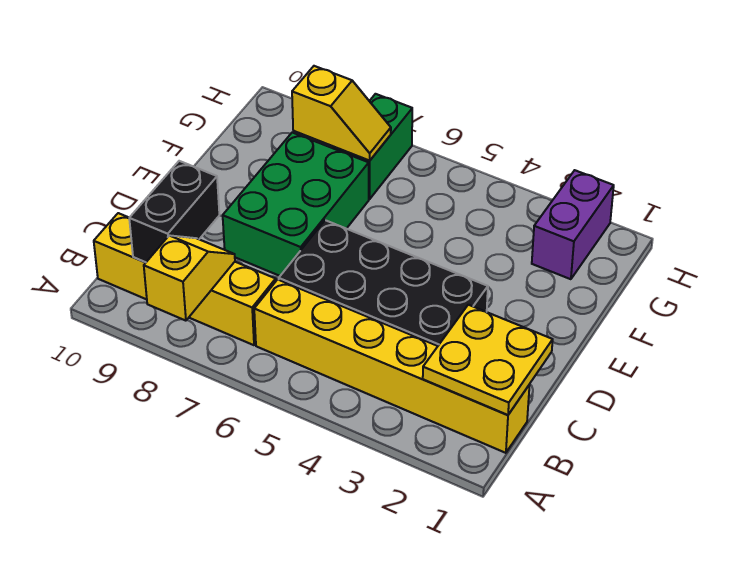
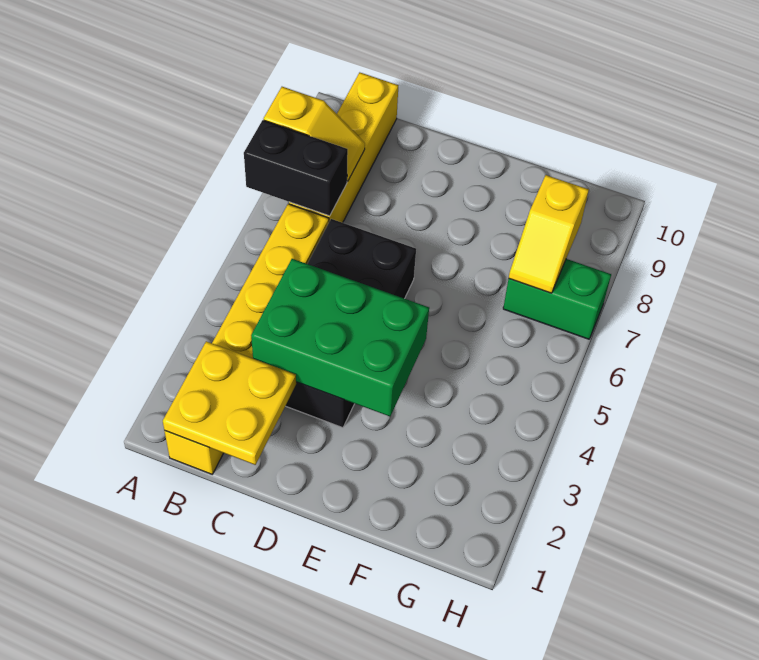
black 1x2 brick [129,161,219,262] -> black 1x2 brick moved to [244,120,348,216]
green 2x3 brick [223,132,369,276] -> green 2x3 brick moved to [251,259,429,416]
purple 1x2 brick [532,170,614,279] -> none

